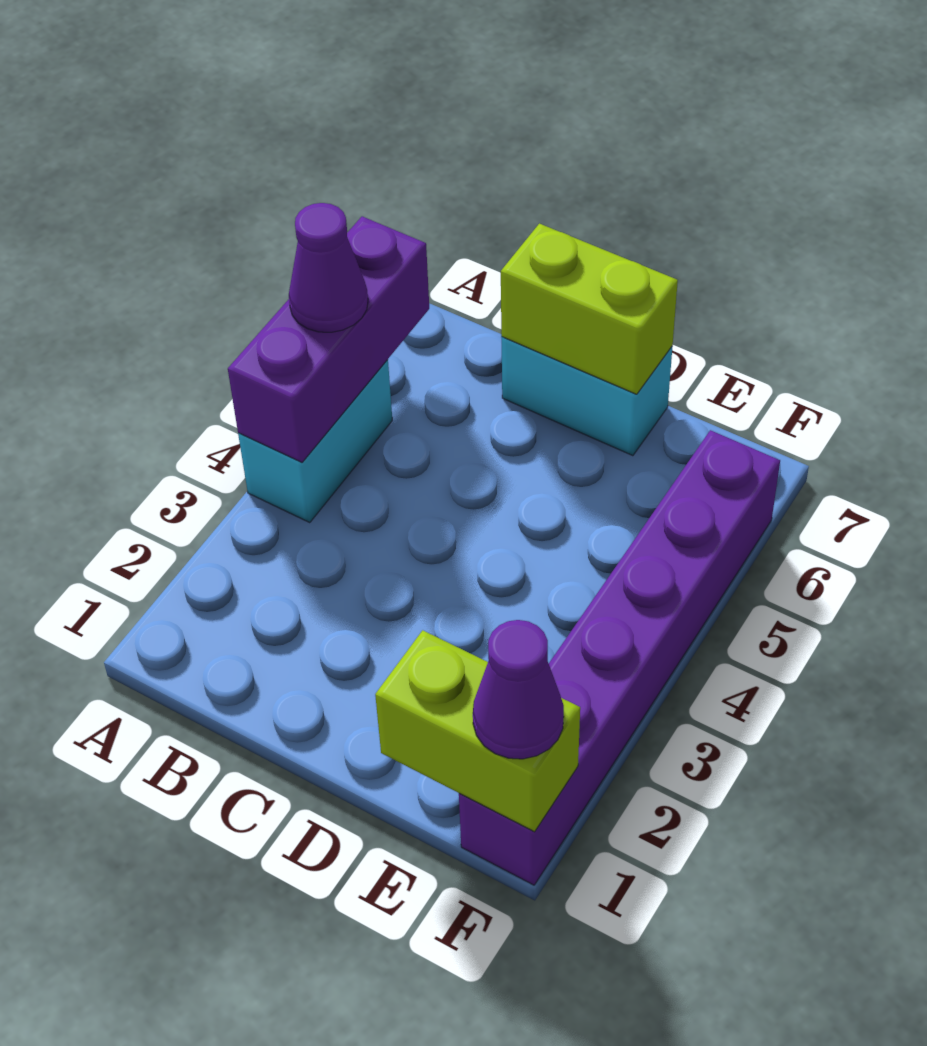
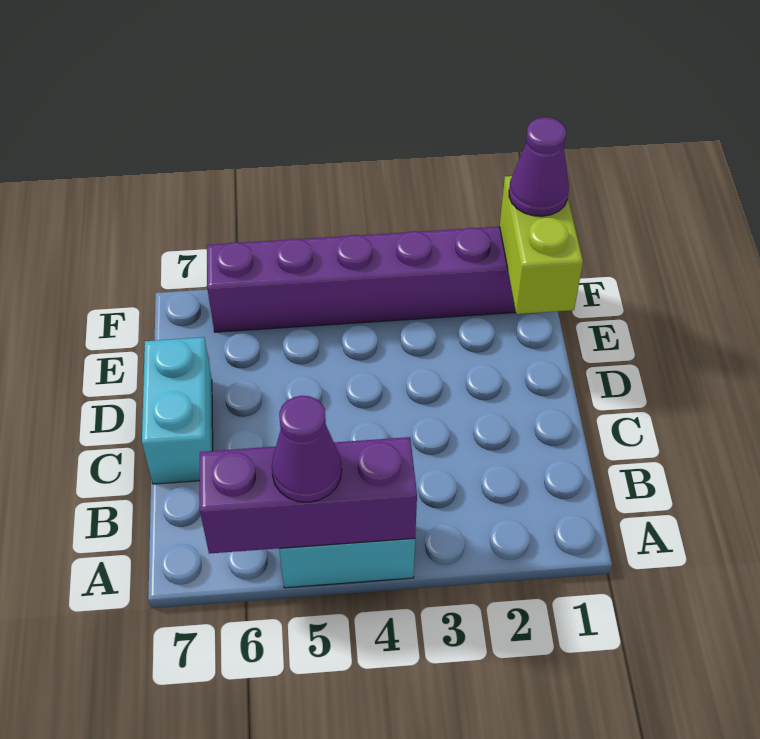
lime 1x2 brick [501,224,678,394] -> none

